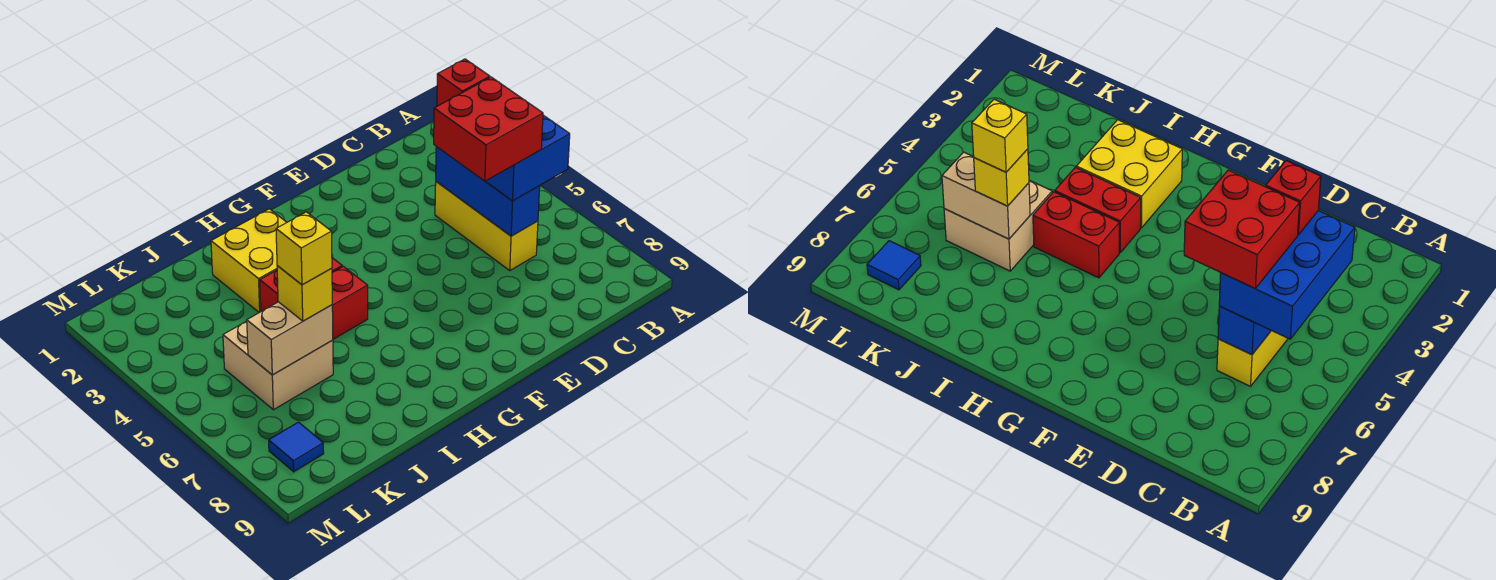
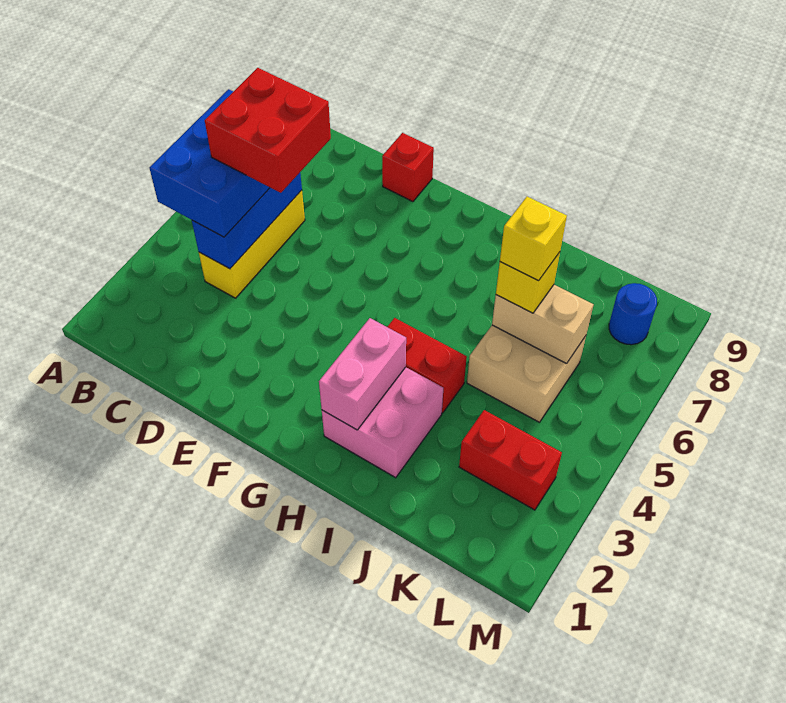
red 1x1 brick [437,59,490,106] -> red 1x1 brick moved to [382,133,434,202]
yellow 2x2 brick [211,209,287,313] -> pink 2x2 brick [322,367,443,478]
none -> pink 1x2 brick [319,318,406,430]
red 1x2 brick [332,266,368,339] -> red 1x2 brick moved to [459,410,562,510]
blue 1x1 tile [269,422,324,472] -> blue 1x1 round brick [609,283,657,345]

